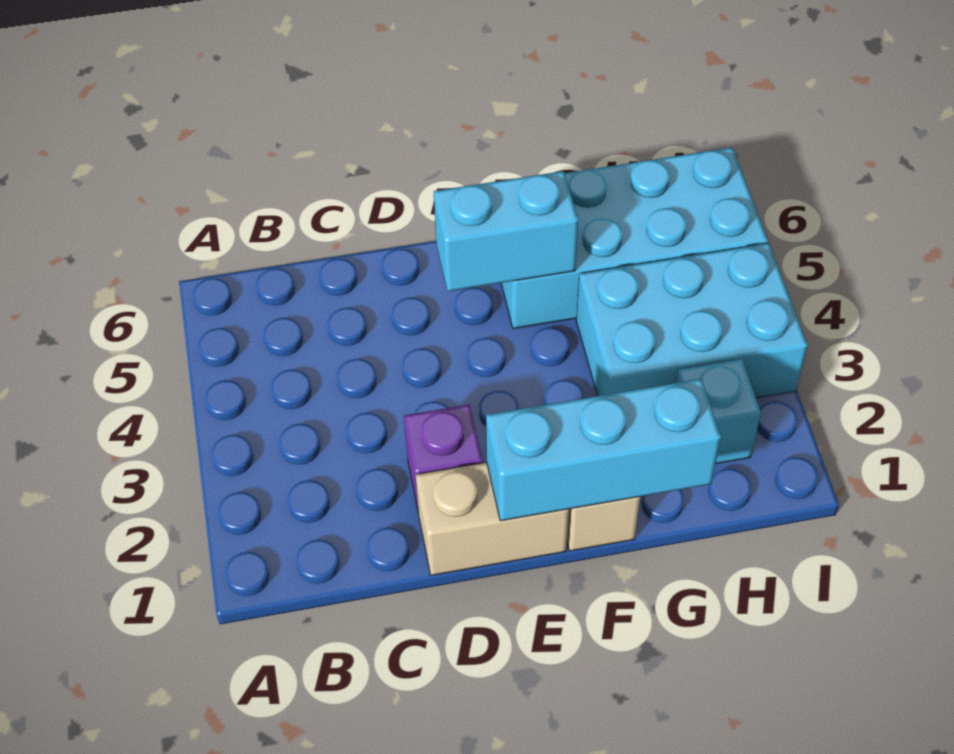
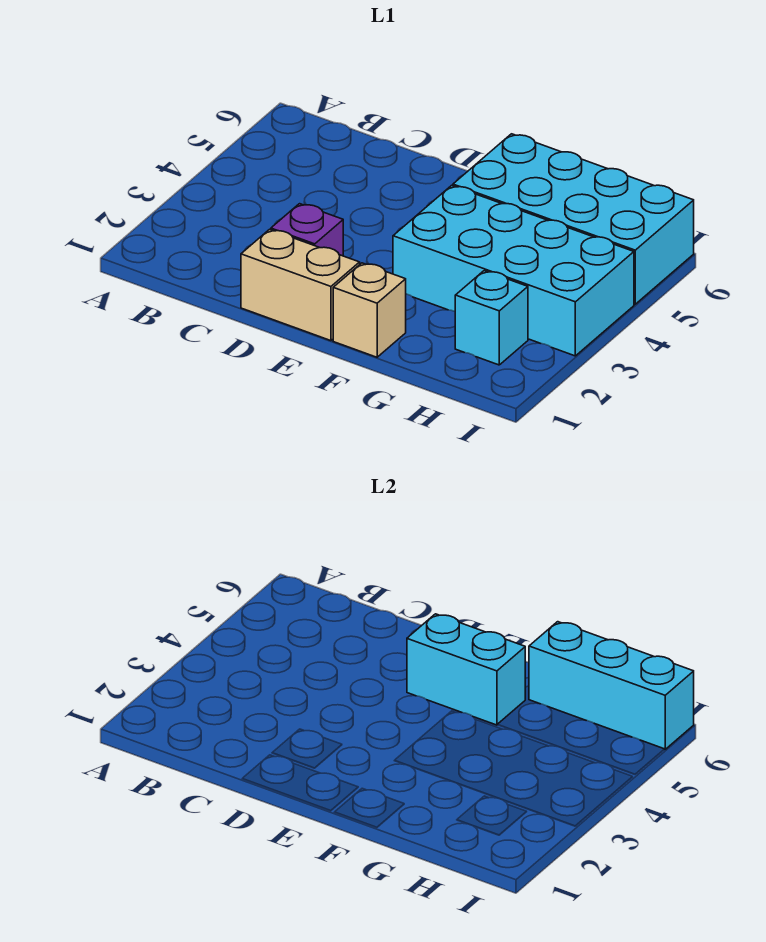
cyan 1x3 brick [486,379,721,521] -> cyan 1x3 brick moved to [529,622,694,749]
cyan 2x3 brick [576,243,808,398] -> cyan 2x4 brick [393,185,634,356]

